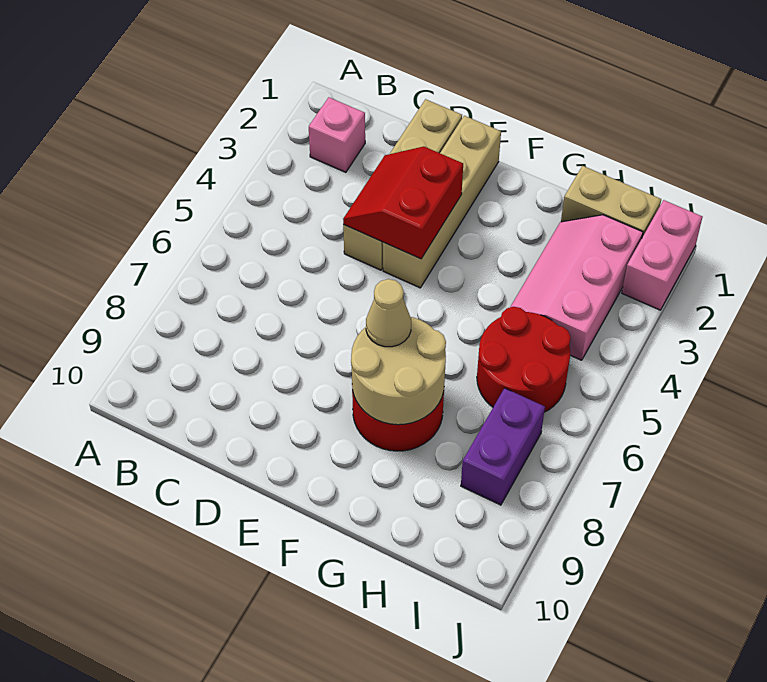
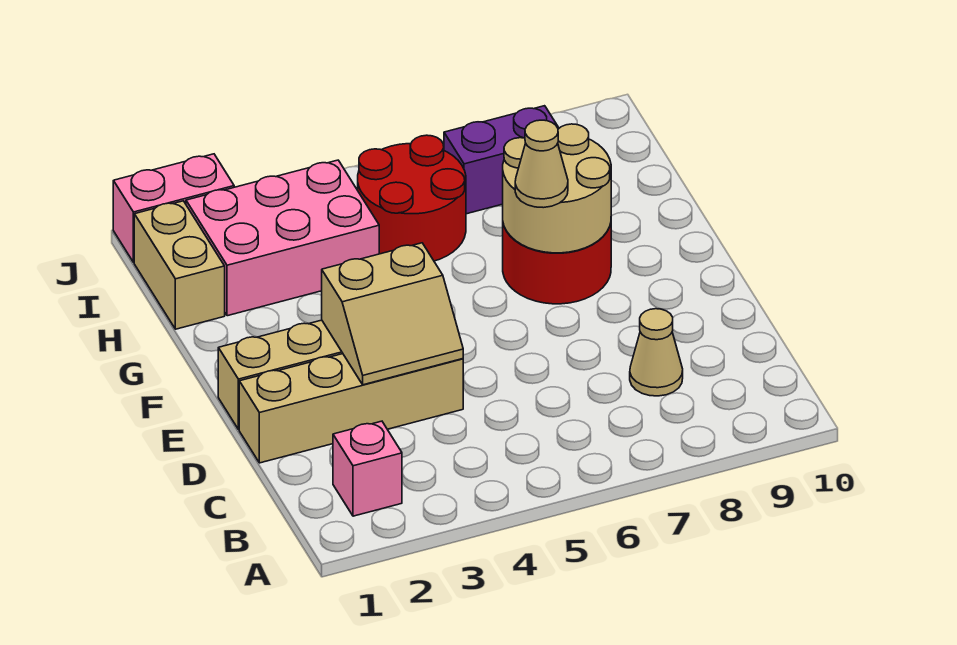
none -> tan 1x1 cone [630,309,683,396]
red 2x2 slope [343,147,463,259] -> tan 2x2 slope [322,243,463,385]
pink 2x3 slope [510,215,643,360] -> pink 2x3 brick [186,160,379,316]

